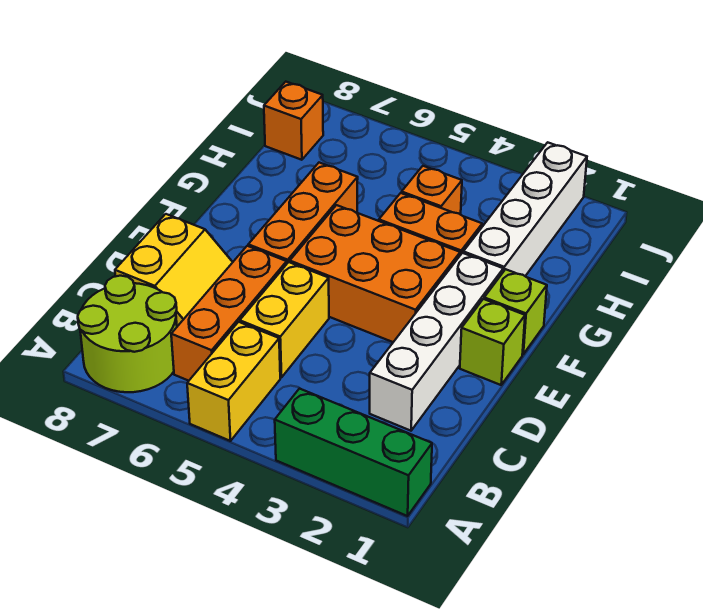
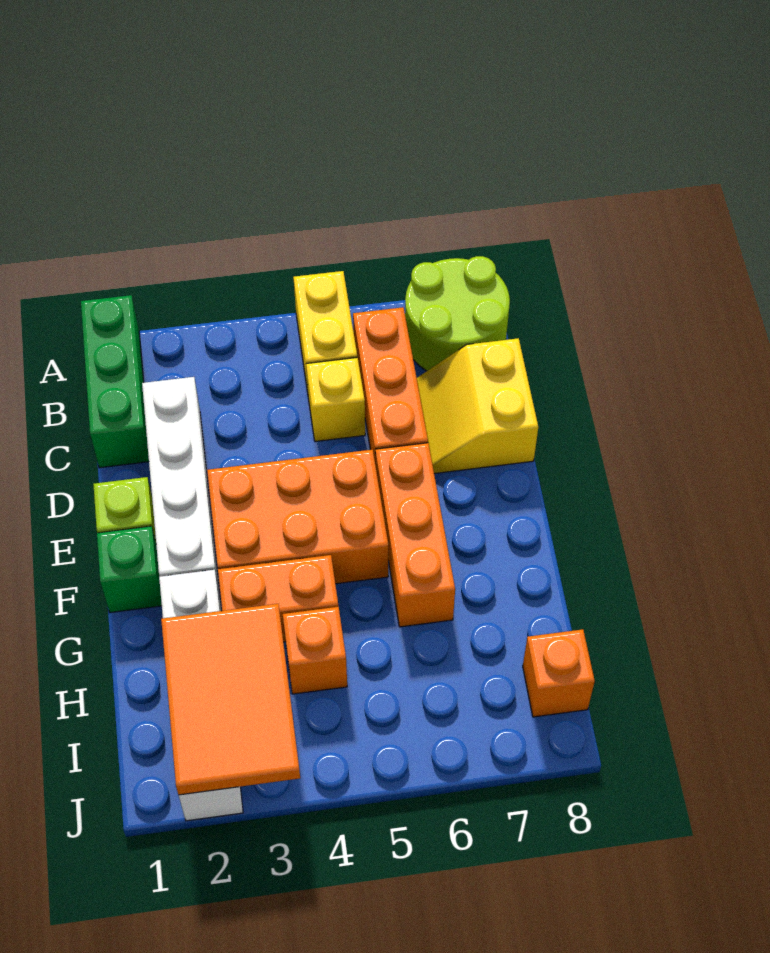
green 1x3 brick [275,388,432,516] -> green 1x3 brick turned to [81,295,149,468]
yellow 1x2 brick [240,262,329,378] -> yellow 1x1 brick [306,357,365,441]
lime 1x1 brick [484,269,547,354] -> green 1x1 brick [97,526,162,613]
none -> orange 2x3 tile [161,604,300,795]

